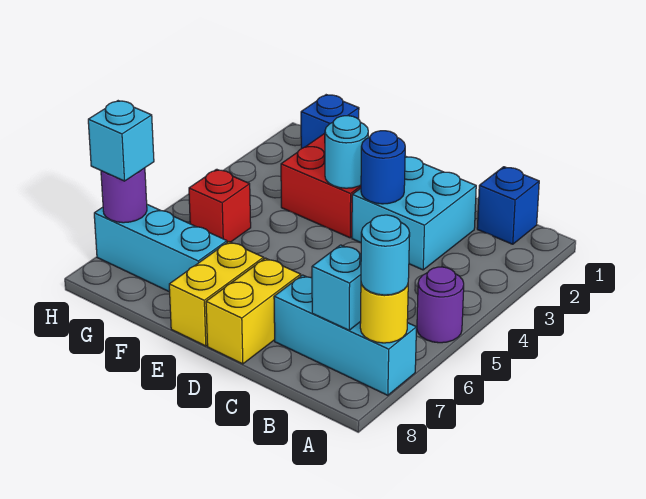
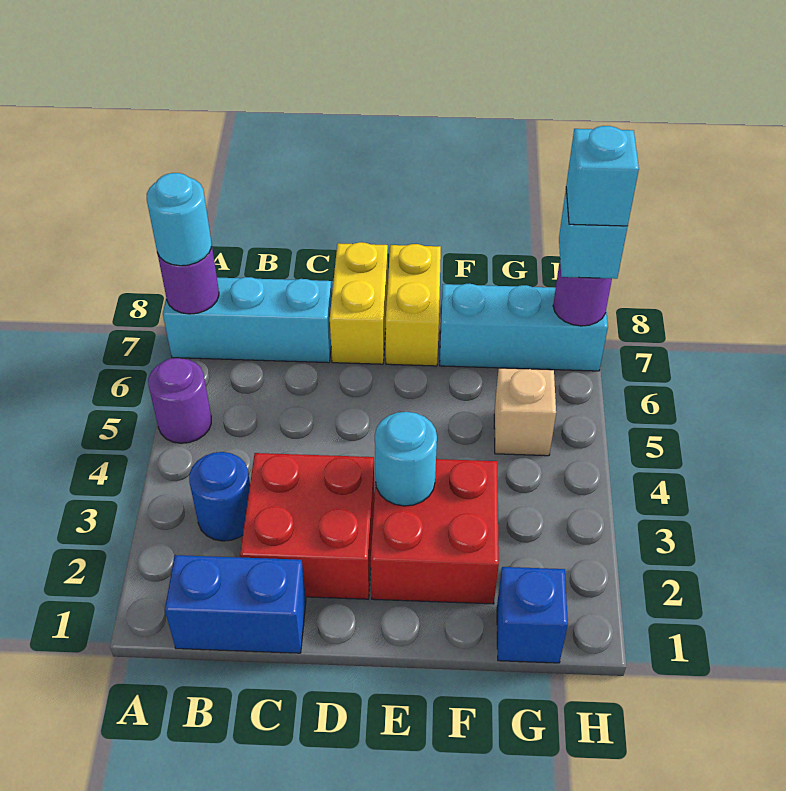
yellow 1x1 round brick [360,283,408,343] -> purple 1x1 round brick [157,243,219,314]
blue 1x1 brick [477,167,539,244] -> blue 1x2 brick [165,555,306,653]
cyan 1x1 brick [312,245,361,330] -> cyan 1x1 brick moved to [566,126,639,226]
cyan 2x2 brick [352,156,476,270] -> red 2x2 brick [240,453,375,599]
blue 1x1 round brick [361,131,405,204] -> blue 1x1 round brick moved to [189,452,250,541]
red 1x1 brick [189,169,251,242] -> tan 1x1 brick [494,368,556,456]

